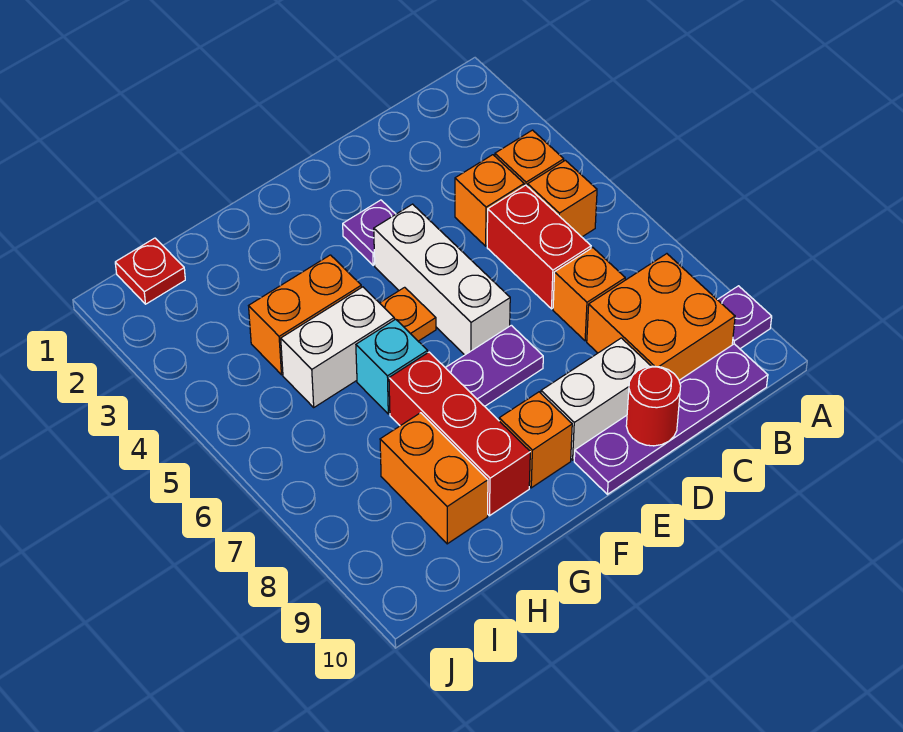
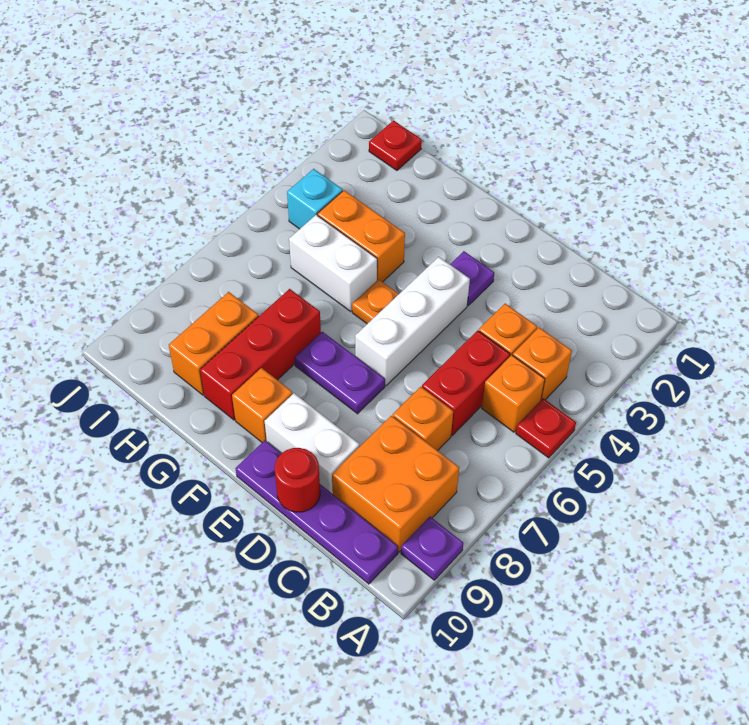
none -> red 1x1 plate [516,398,576,458]
cyan 1x1 brick [356,319,428,414] -> cyan 1x1 brick moved to [287,169,343,229]

